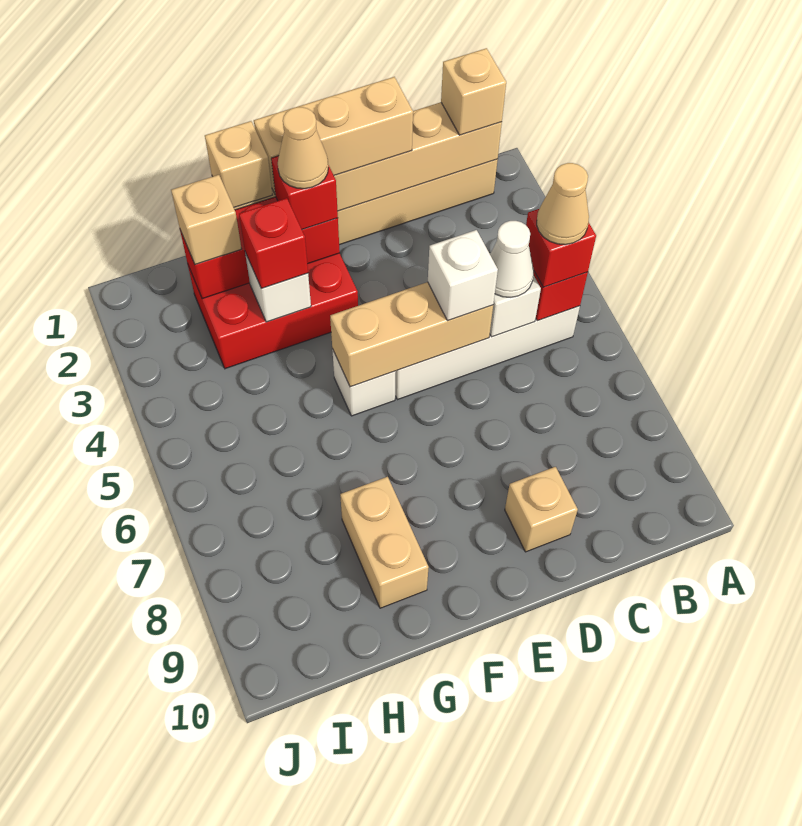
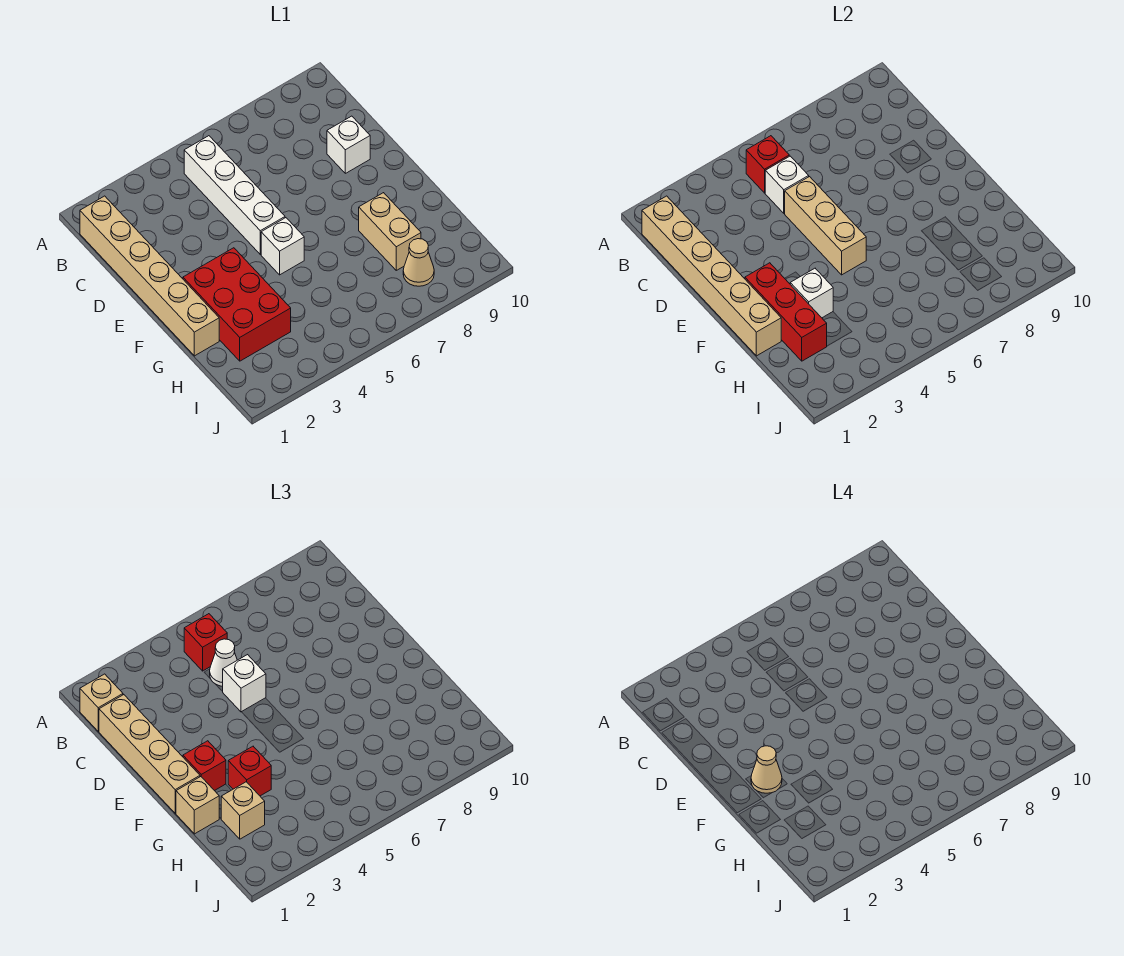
tan 1x1 cone [537,163,589,245] -> tan 1x1 cone moved to [403,239,434,286]
tan 1x3 brick [254,77,413,193] -> tan 1x4 brick [99,695,200,813]
tan 1x1 brick [505,467,578,552] -> white 1x1 brick [327,116,370,173]
tan 1x2 brick [340,477,429,608] -> tan 1x2 brick turned to [359,193,421,270]

